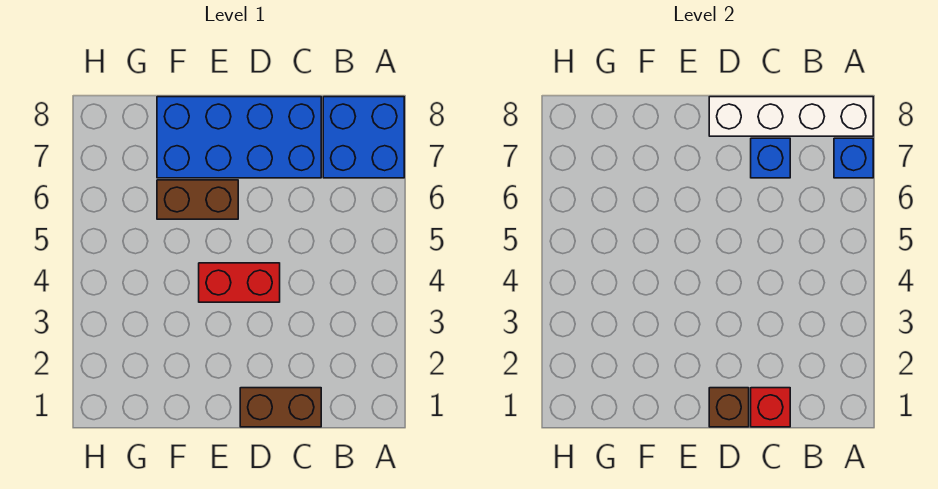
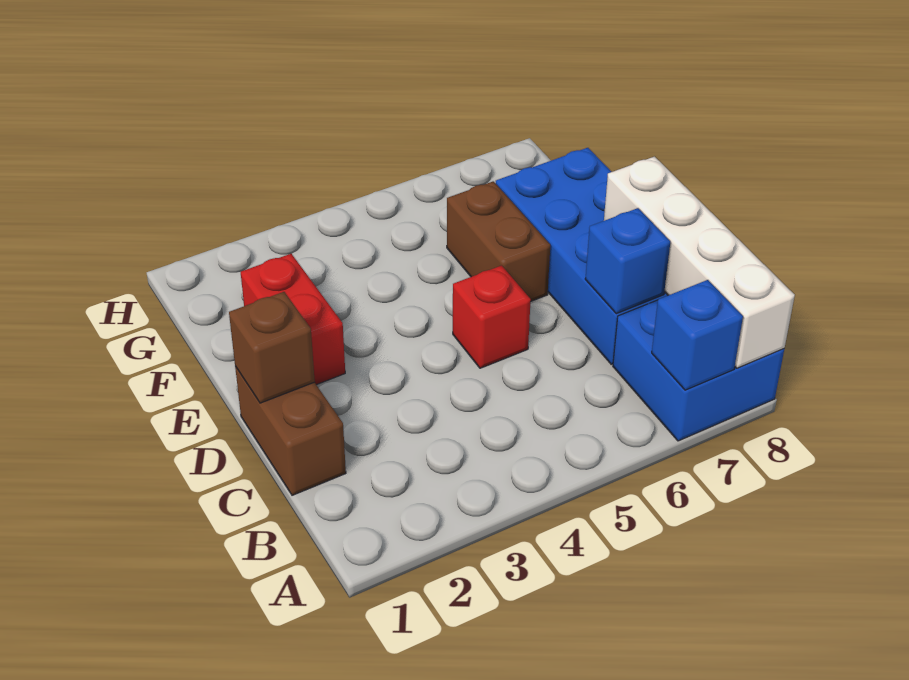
red 1x1 brick [751,388,790,427] -> red 1x1 brick moved to [453,265,531,368]
red 1x2 brick [199,263,280,302] -> red 1x2 brick moved to [241,254,345,385]

